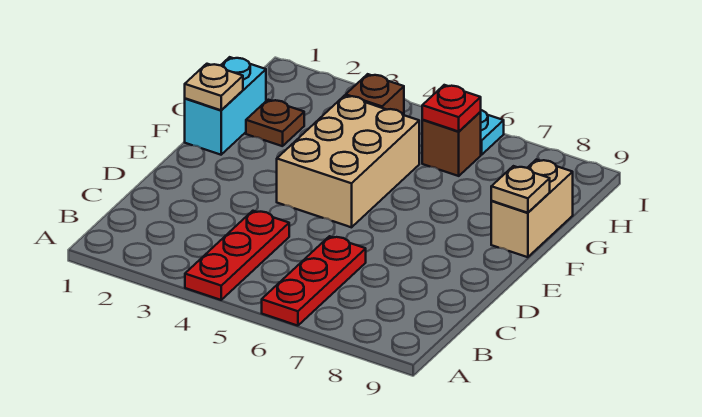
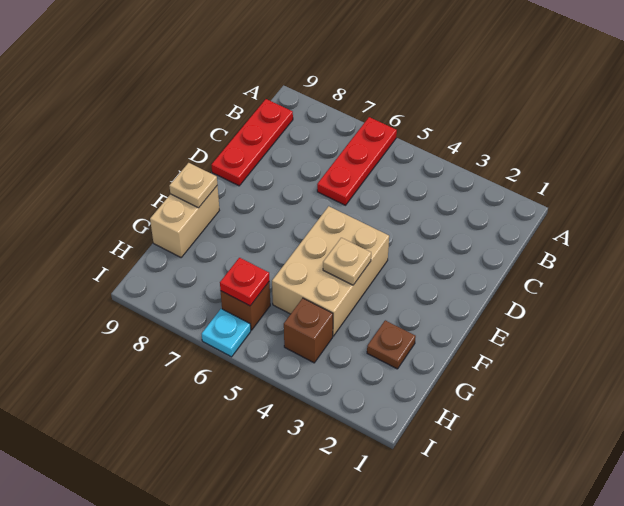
red 1x3 plate [185,211,289,300] -> red 1x3 plate moved to [212,99,293,186]
cyan 1x2 brick [185,57,266,155] -> none
tan 1x1 plate [185,64,243,110] -> tan 1x1 plate moved to [323,238,371,285]

